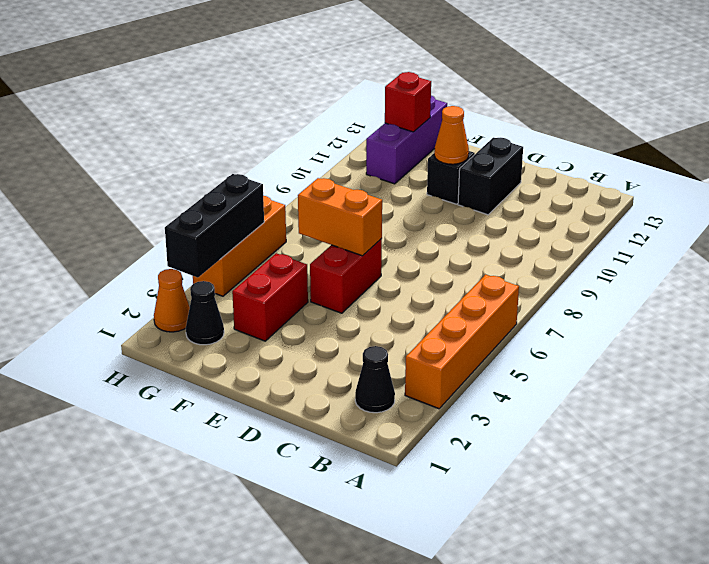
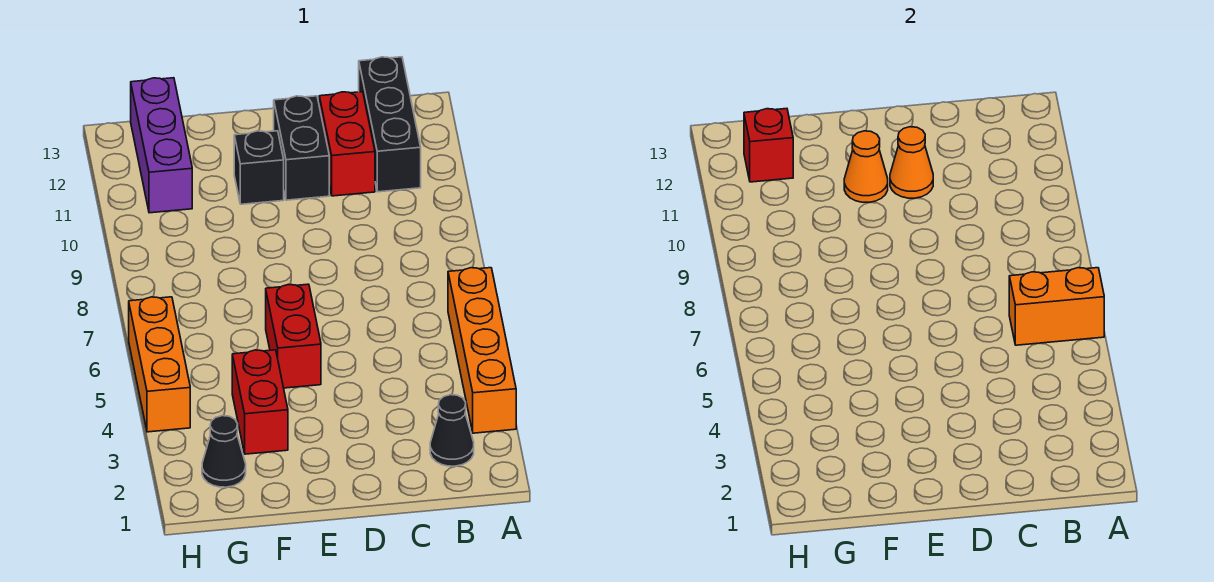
none -> red 1x2 brick [319,92,375,196]
orange 1x2 brick [298,178,382,256] -> orange 1x2 brick moved to [1009,268,1104,345]
orange 1x1 cone [154,269,190,332] -> orange 1x1 cone moved to [890,127,933,198]
black 1x3 brick [165,174,264,278] -> black 1x3 brick moved to [359,57,421,192]

